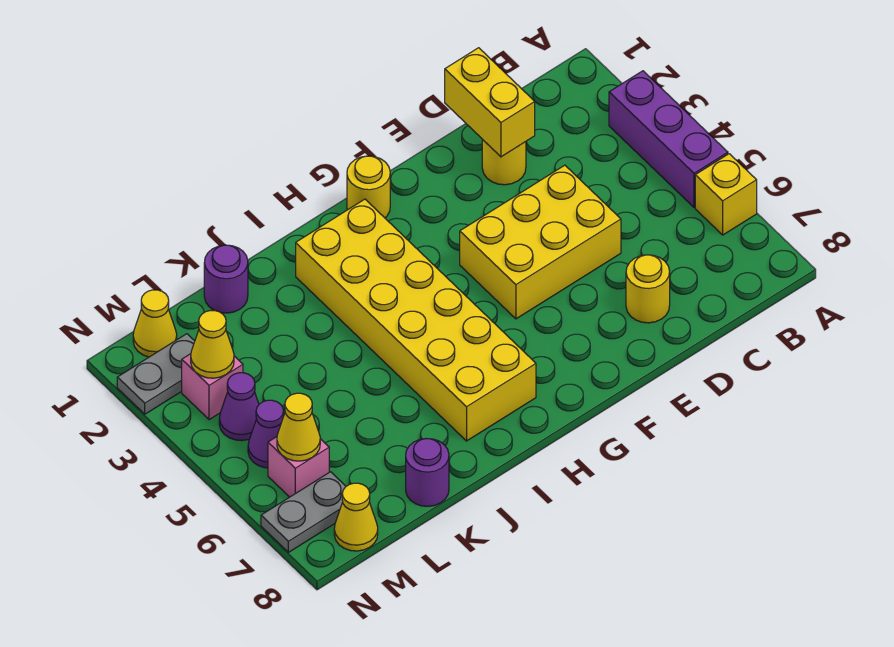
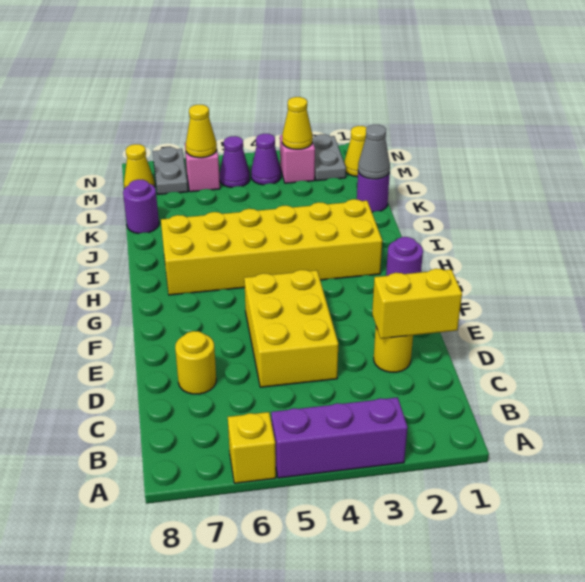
yellow 1x1 round brick [347,156,390,218] -> purple 1x1 round brick [386,237,423,276]
none -> grey 1x1 cone [358,125,390,179]

